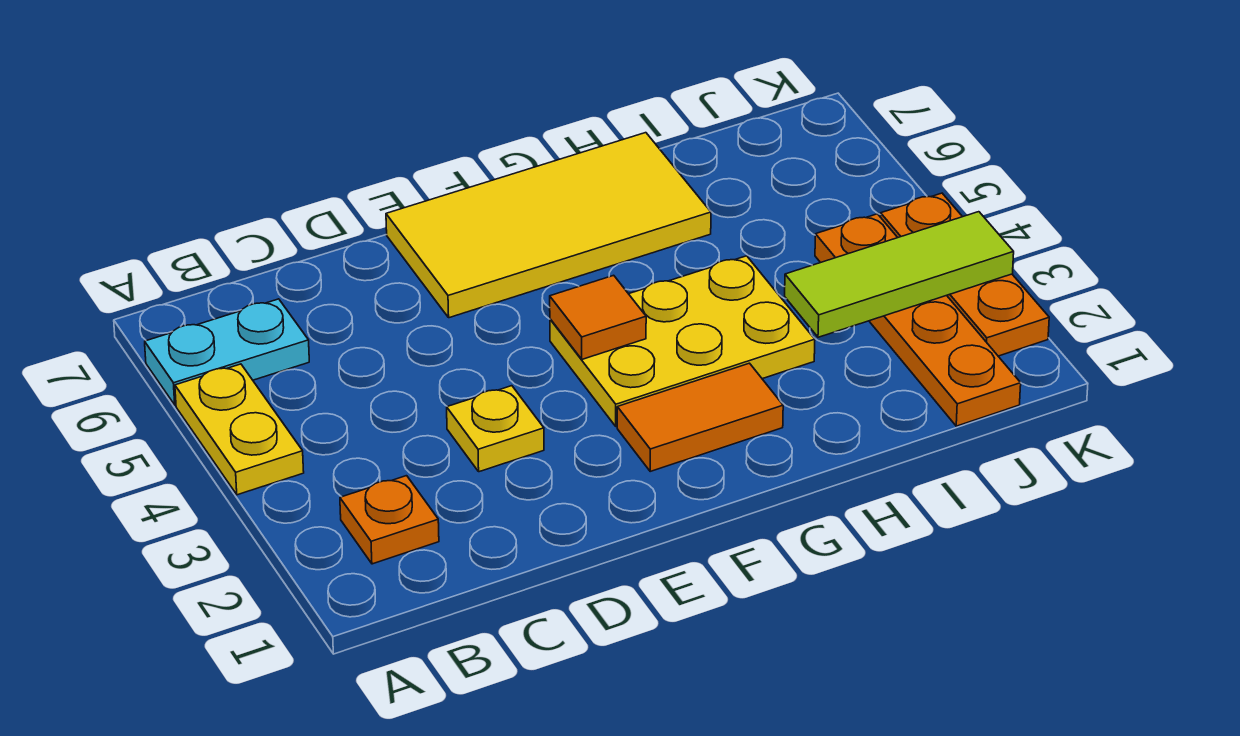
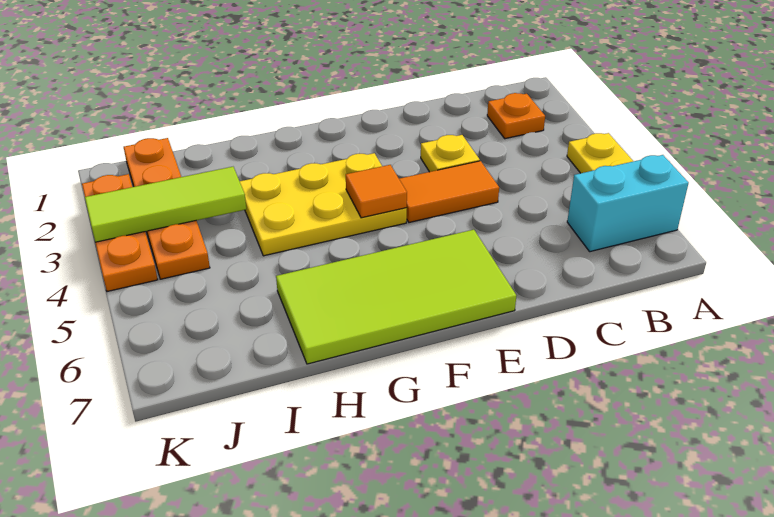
cyan 1x2 plate [145,299,309,405] -> cyan 1x2 brick [567,155,688,252]
yellow 2x4 tile [386,133,711,318] -> lime 2x4 tile [276,230,516,364]
orange 1x2 tile [617,363,783,471] -> orange 1x2 tile moved to [399,161,499,222]

